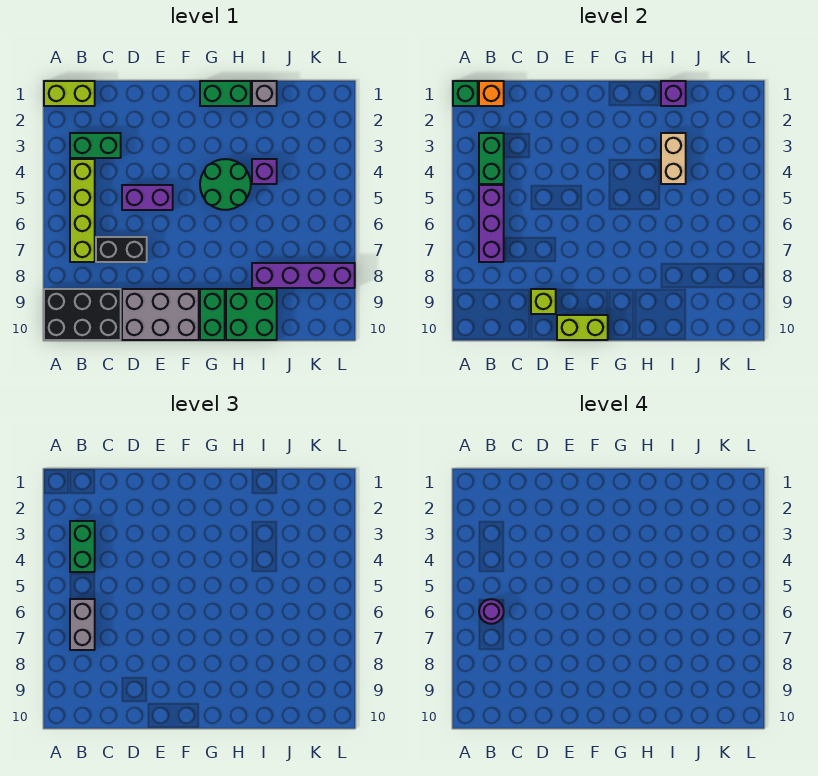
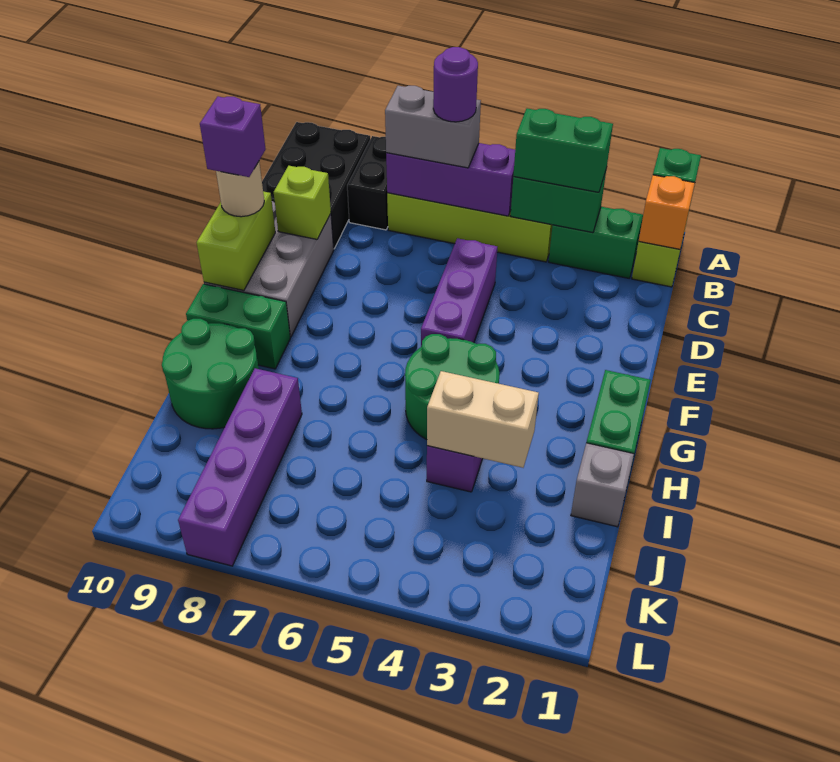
green 1x2 brick [70,133,121,158] -> green 1x2 brick turned to [549,207,643,278]
black 1x2 brick [96,237,147,262] -> black 1x2 brick moved to [347,136,388,230]
purple 1x2 brick [122,185,173,210] -> purple 1x3 brick [421,238,497,347]
none -> tan 1x1 round brick [216,162,264,217]
green 2x2 brick [226,289,277,340] -> green 2x2 round brick [162,319,259,429]
purple 1x1 brick [661,81,686,106] -> purple 1x1 brick moved to [200,96,266,177]

